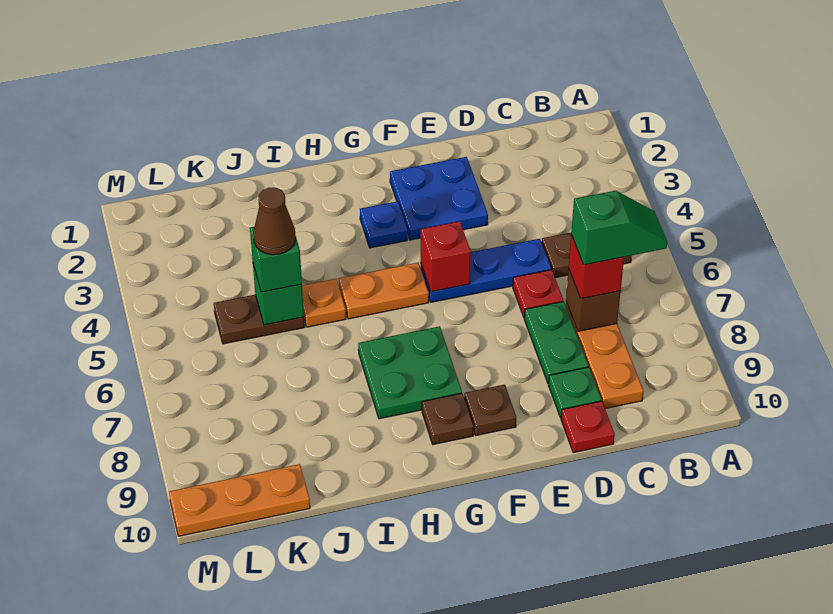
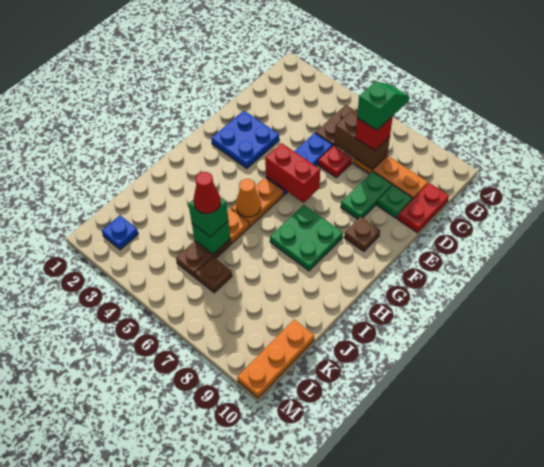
brown 1x1 brick [566,269,621,331] -> brown 1x2 brick [334,112,390,170]
green 1x2 plate [524,301,588,384] -> green 1x2 plate turned to [341,172,392,219]
red 1x1 plate [561,401,615,453] -> red 1x2 plate [398,183,449,233]
red 1x1 brick [421,221,471,292] -> red 1x2 brick [265,143,320,203]
blue 1x1 plate [360,201,408,248] -> blue 1x1 plate moved to [102,215,138,250]
brown 1x1 plate [422,393,474,445] -> brown 1x1 plate moved to [195,257,232,293]
none -> orange 1x1 cone [236,179,261,217]
brown 1x1 cone [253,187,296,255] -> red 1x1 cone [194,172,221,214]

